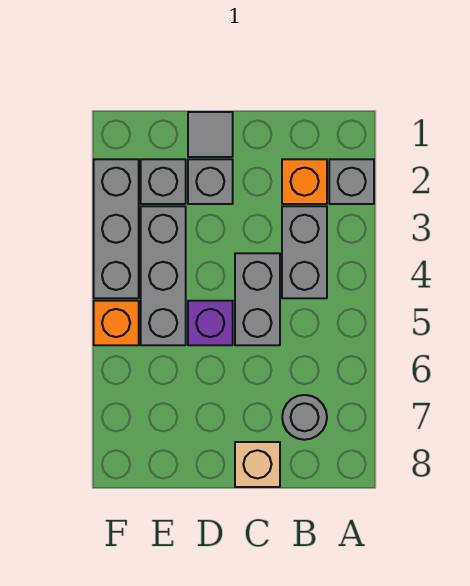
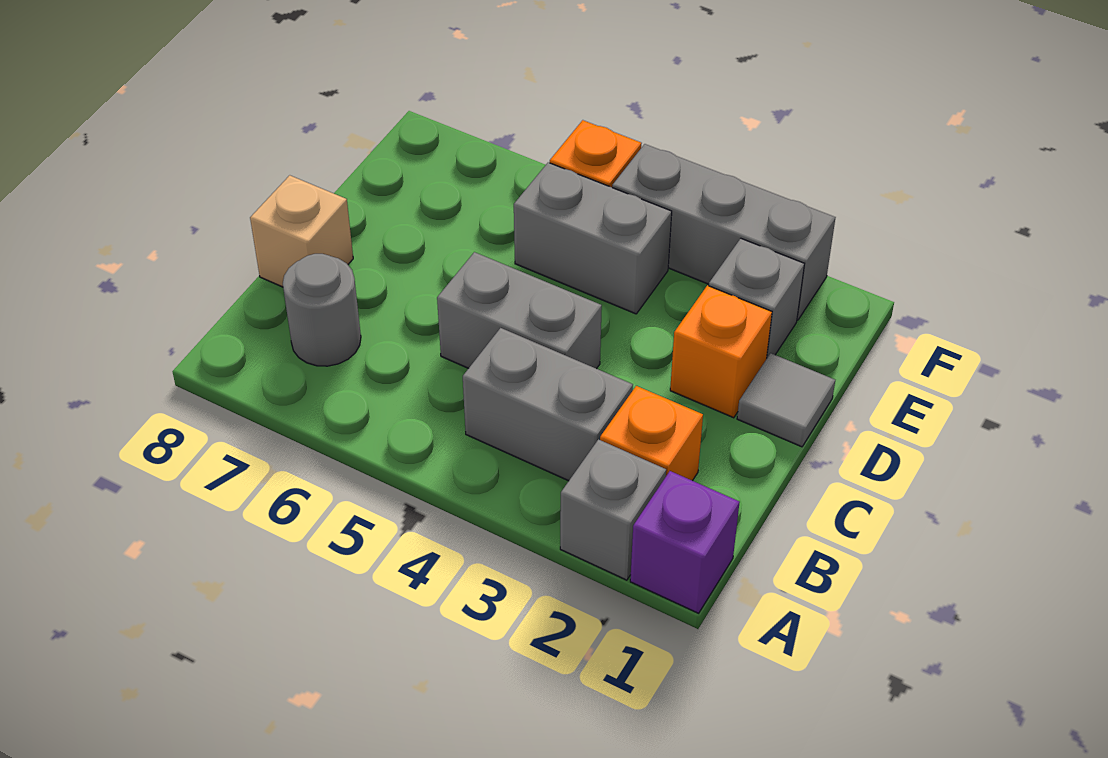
grey 1x1 brick [188,159,233,204] -> orange 1x1 brick [670,285,772,418]
purple 1x1 brick [188,301,233,345] -> purple 1x1 brick moved to [630,471,740,613]
grey 1x3 brick [141,206,186,345] -> grey 1x2 brick [514,163,672,314]

